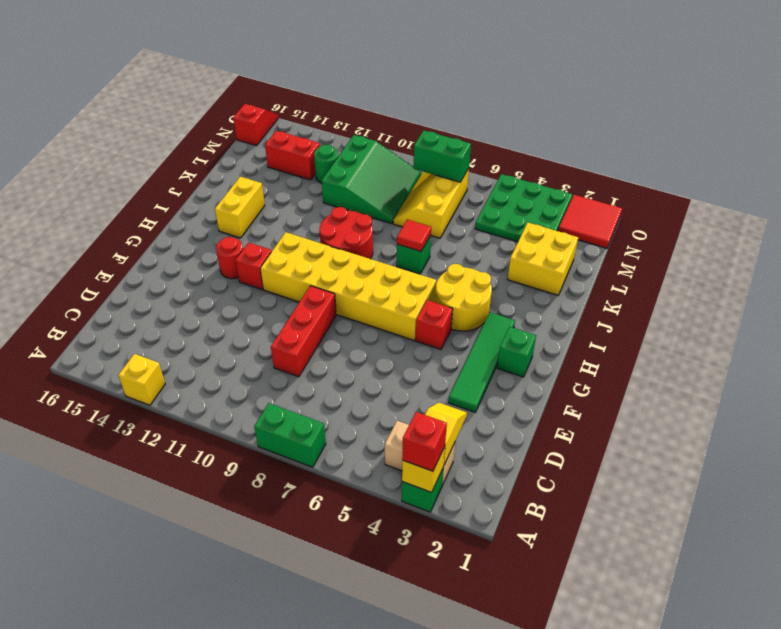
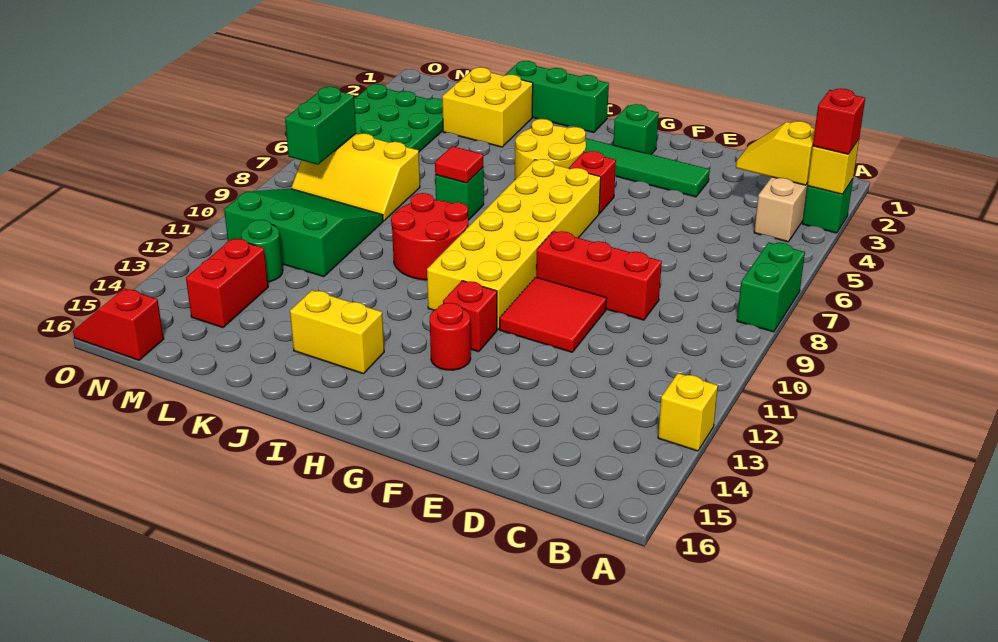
none -> green 1x3 brick [505,61,609,133]
red 2x2 tile [558,195,622,248] -> red 2x2 tile moved to [500,277,606,352]

